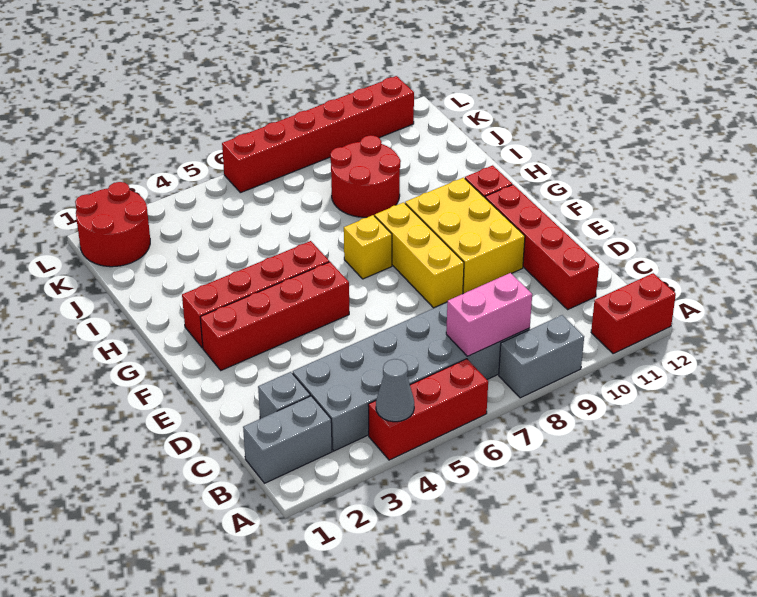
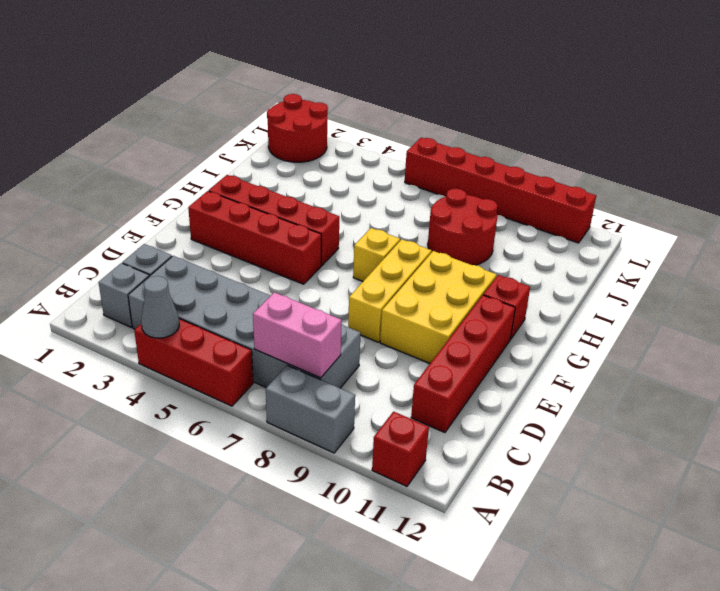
red 1x2 brick [591,273,676,354] -> red 1x1 brick [372,412,429,486]
grey 1x2 brick [243,396,332,483] -> grey 1x1 brick [98,263,149,327]

